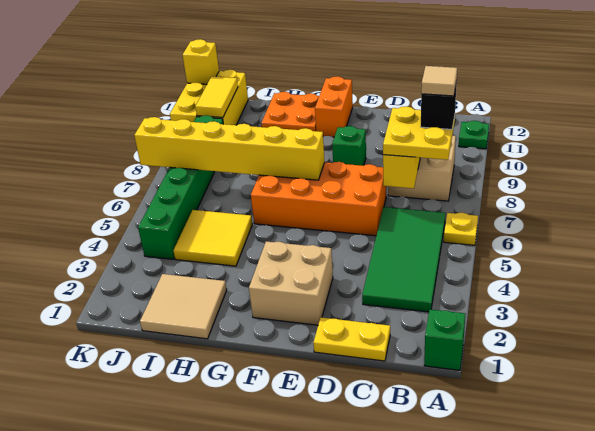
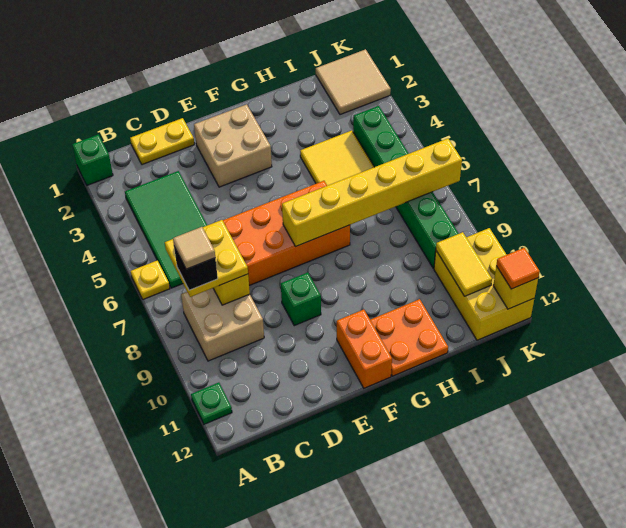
tan 2x2 tile [140,274,227,339] -> tan 2x2 tile moved to [316,49,391,115]
none -> orange 1x1 tile [496,248,540,289]

